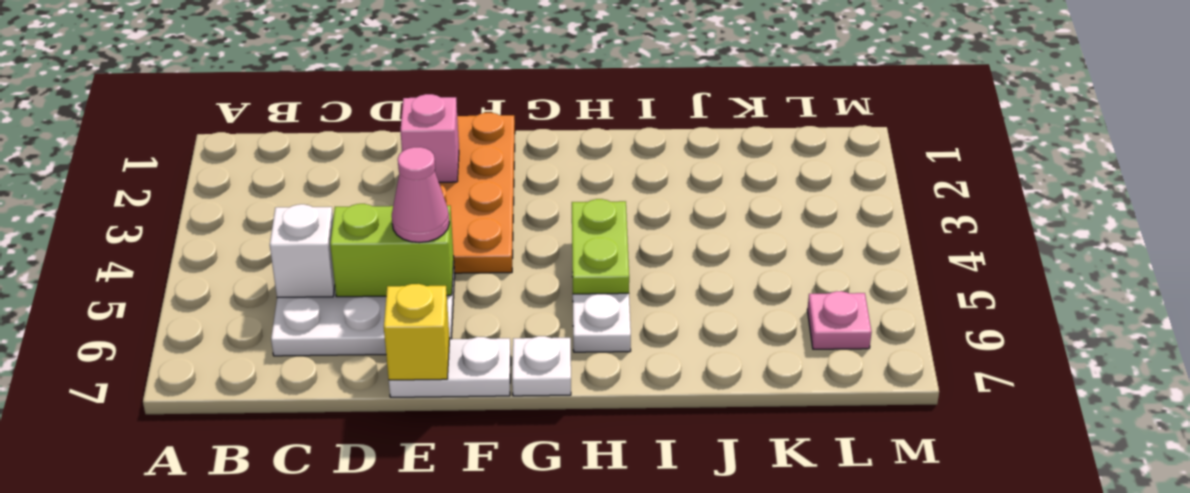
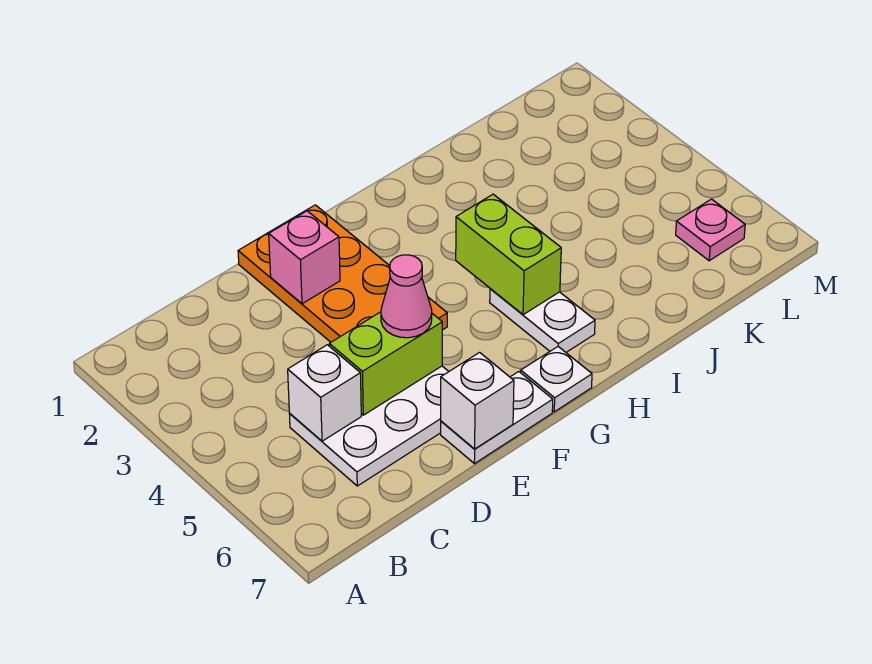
yellow 1x1 brick [384,284,450,380] -> white 1x1 brick [441,352,514,449]
lime 1x2 plate [572,199,629,294] -> lime 1x2 brick [456,194,561,315]

